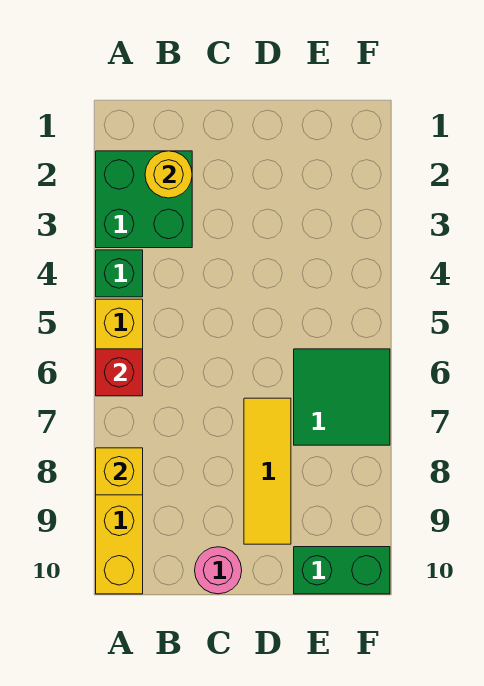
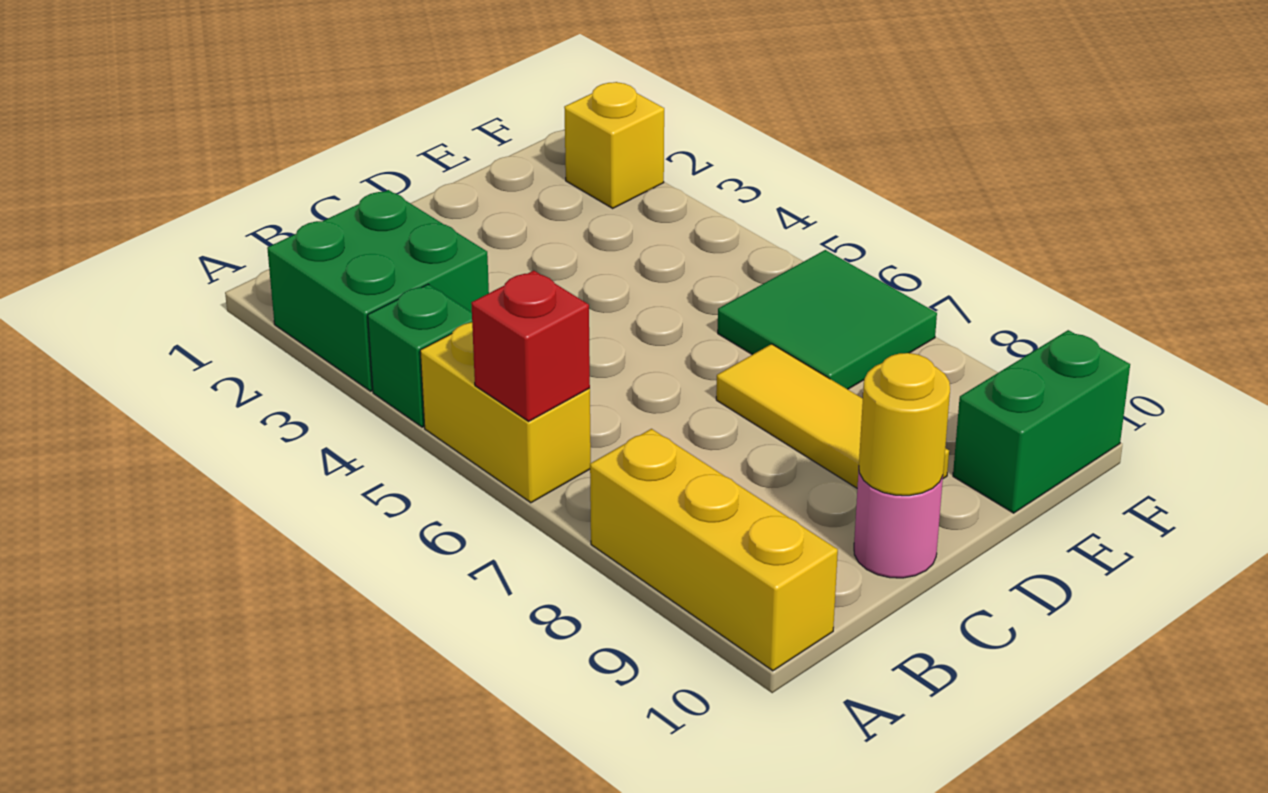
yellow 1x1 brick [96,448,143,495] -> yellow 1x1 brick moved to [564,82,664,208]
yellow 1x1 round brick [145,151,192,198] -> yellow 1x1 round brick moved to [859,353,950,496]

